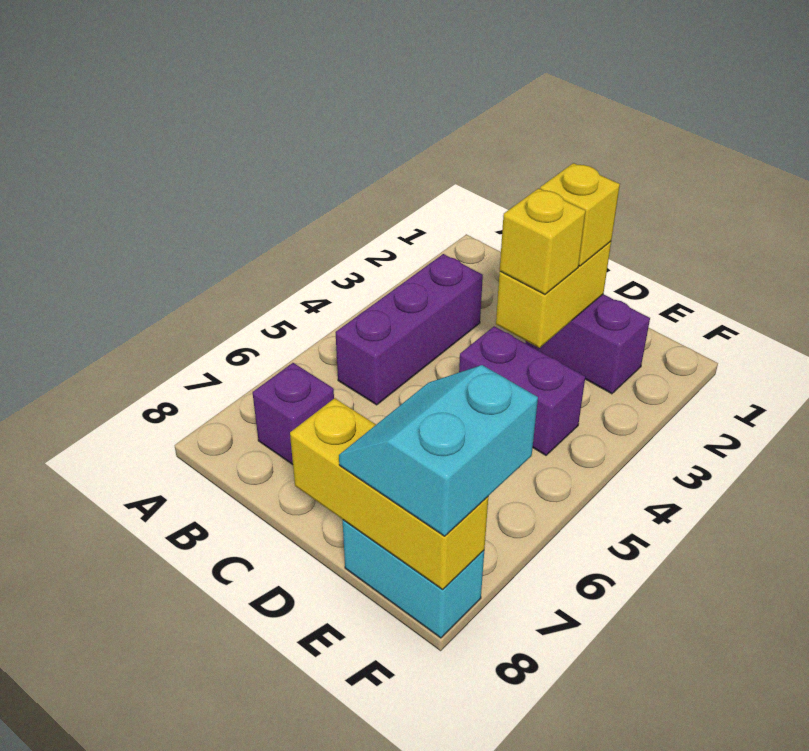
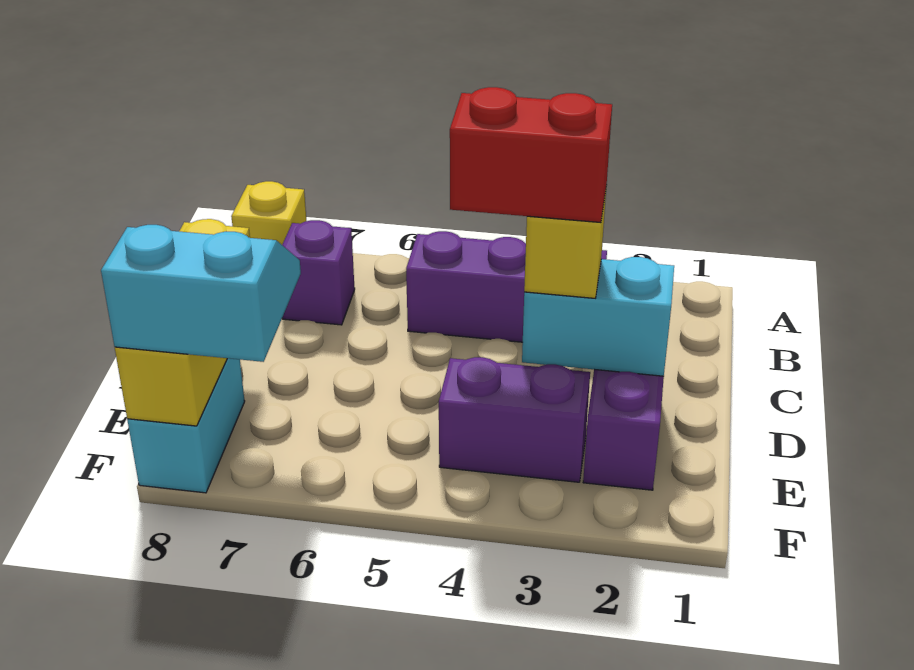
yellow 1x2 brick [496,241,611,348] -> cyan 1x2 brick [522,257,674,376]
yellow 1x1 brick [540,163,620,266] -> yellow 1x1 brick moved to [231,181,306,245]
none -> red 1x2 brick [450,87,612,222]
purple 1x2 brick [459,326,585,455] -> purple 1x2 brick turned to [439,357,590,482]

